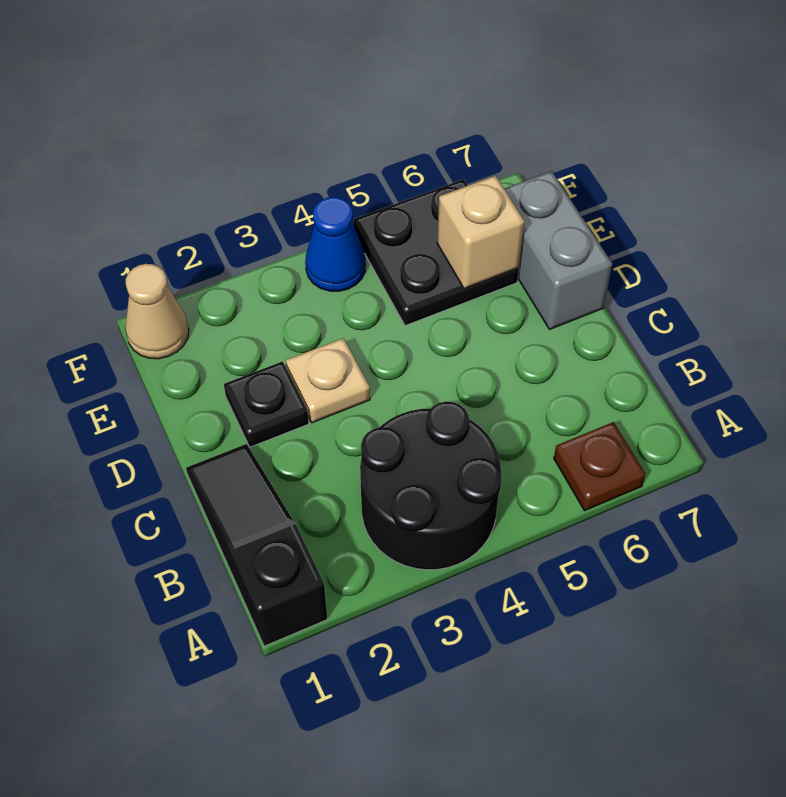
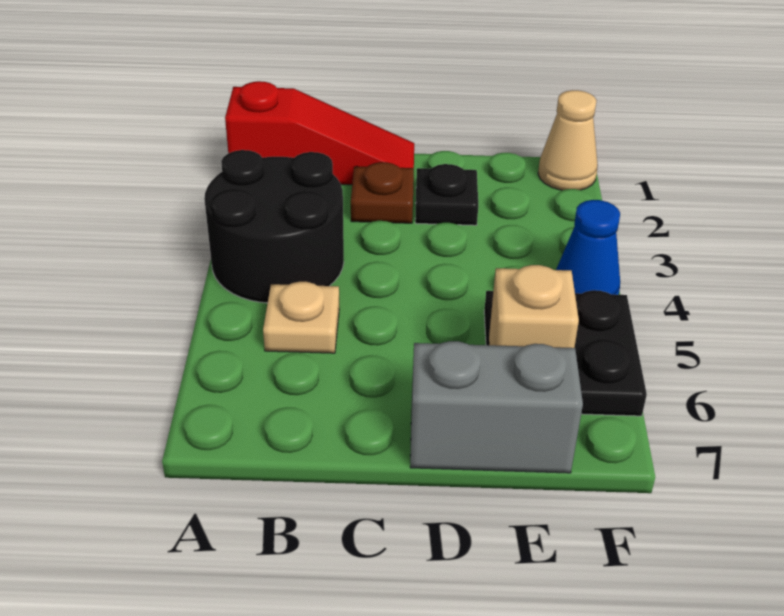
black 1x3 slope [186,444,327,646] -> red 1x3 slope [225,81,414,185]
brown 1x1 plate [554,422,645,511] -> brown 1x1 plate moved to [351,162,414,223]
tan 1x1 plate [286,338,370,423] -> tan 1x1 plate moved to [263,282,339,353]

